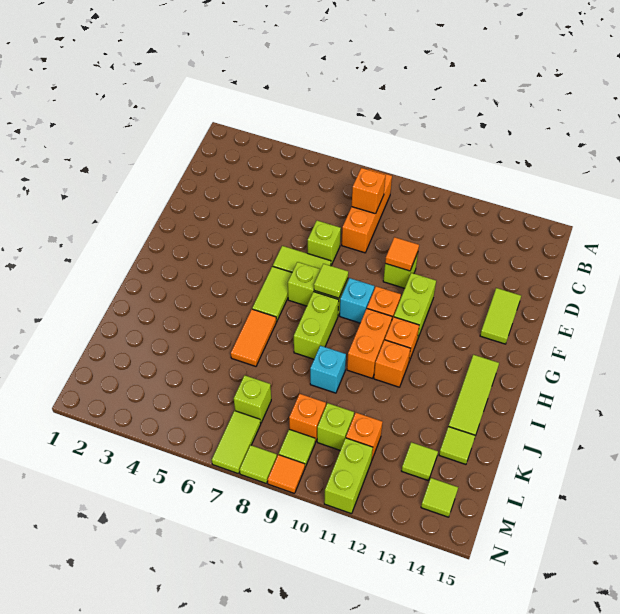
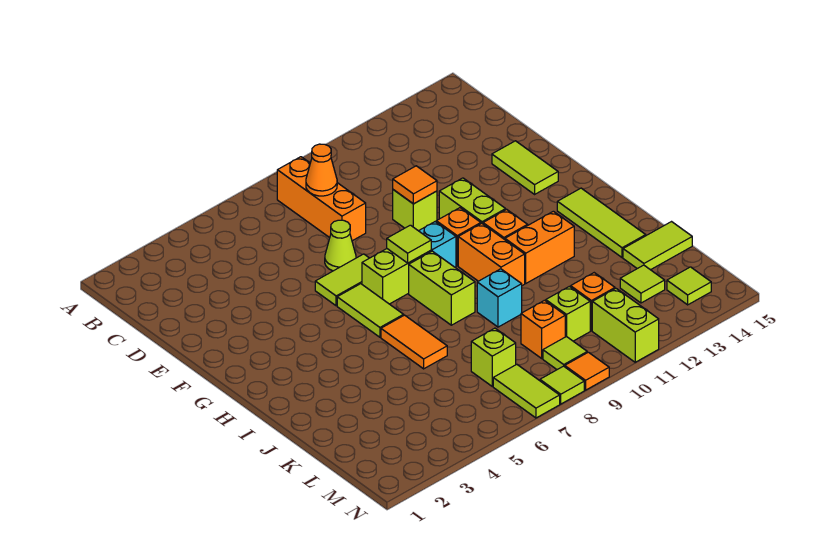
orange 1x1 brick [352,168,386,214] -> orange 1x1 cone [306,144,337,196]
lime 1x1 brick [308,221,341,265] -> lime 1x1 cone [325,220,356,271]
orange 1x1 brick [374,340,411,387] -> orange 1x2 brick [505,211,574,283]
lime 1x1 tile [439,427,475,464] -> lime 1x2 tile [623,222,692,270]

